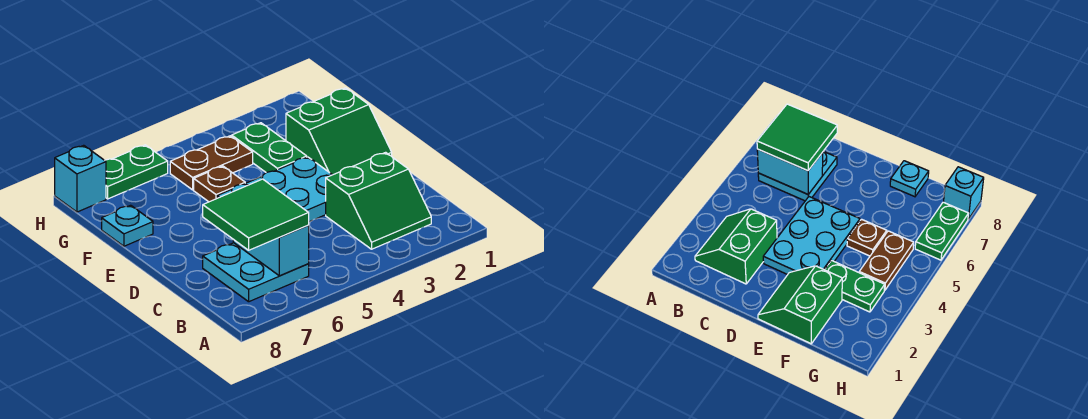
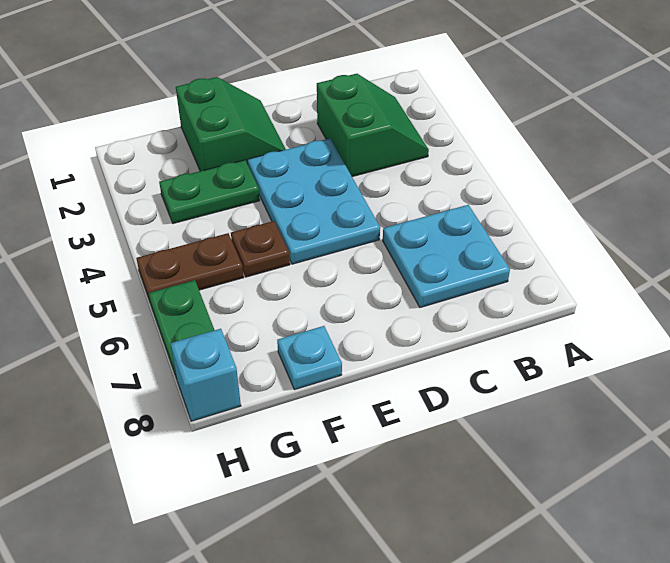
cyan 1x2 brick [233,226,309,276] -> none
green 2x2 tile [203,179,309,250] -> none
brown 1x2 plate [170,136,253,190] -> brown 1x2 plate turned to [136,233,244,301]

